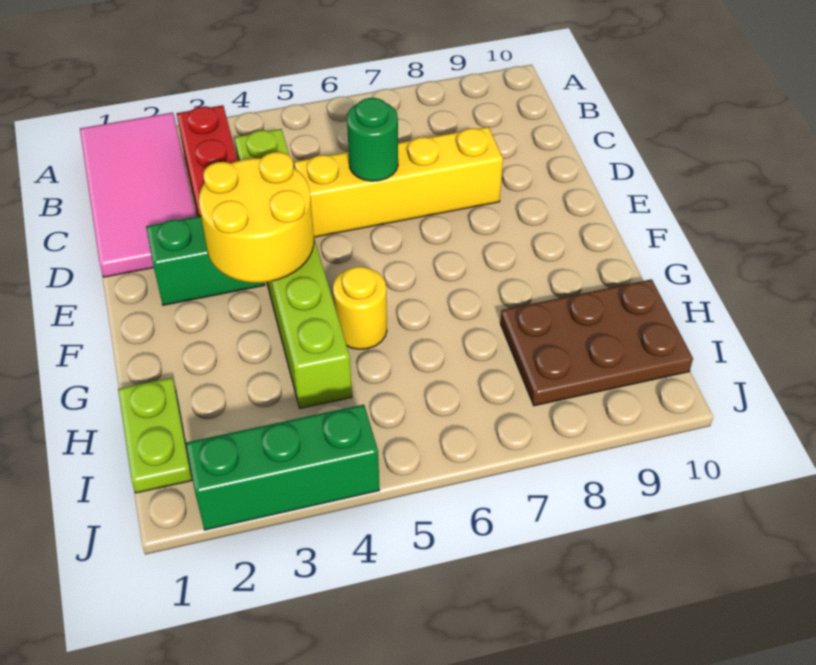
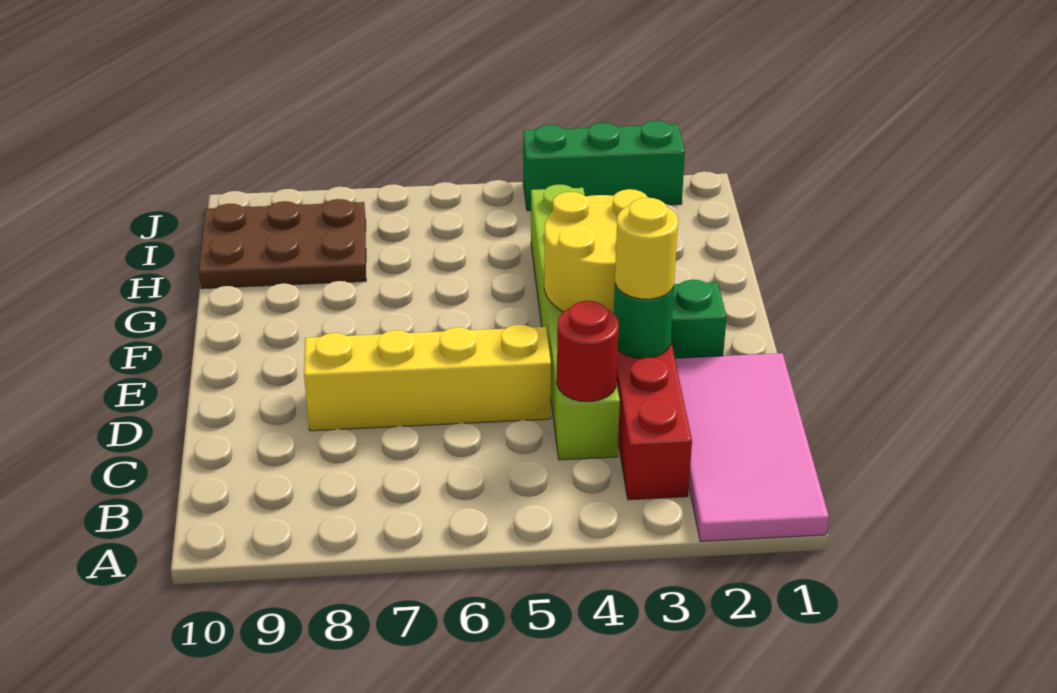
none -> red 1x1 round brick [557,301,619,402]
green 1x1 round brick [347,98,398,181] -> green 1x1 round brick moved to [614,284,674,358]
yellow 1x1 round brick [333,267,387,349] -> yellow 1x1 round brick moved to [615,198,678,299]
lime 1x2 plate [118,378,192,493] -> none

